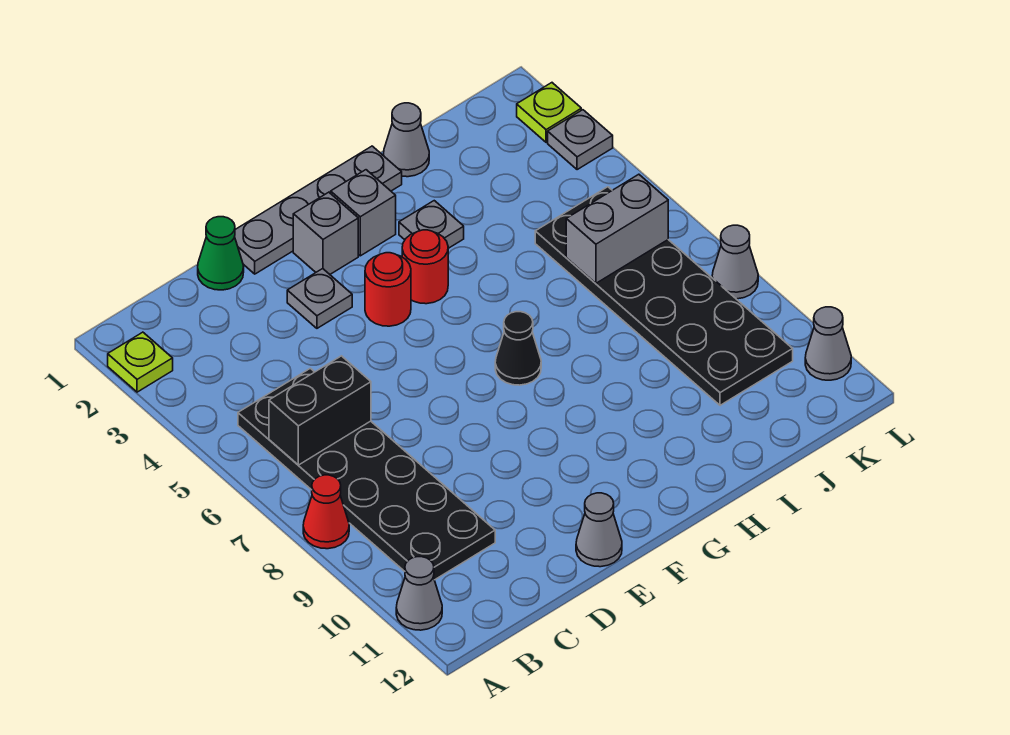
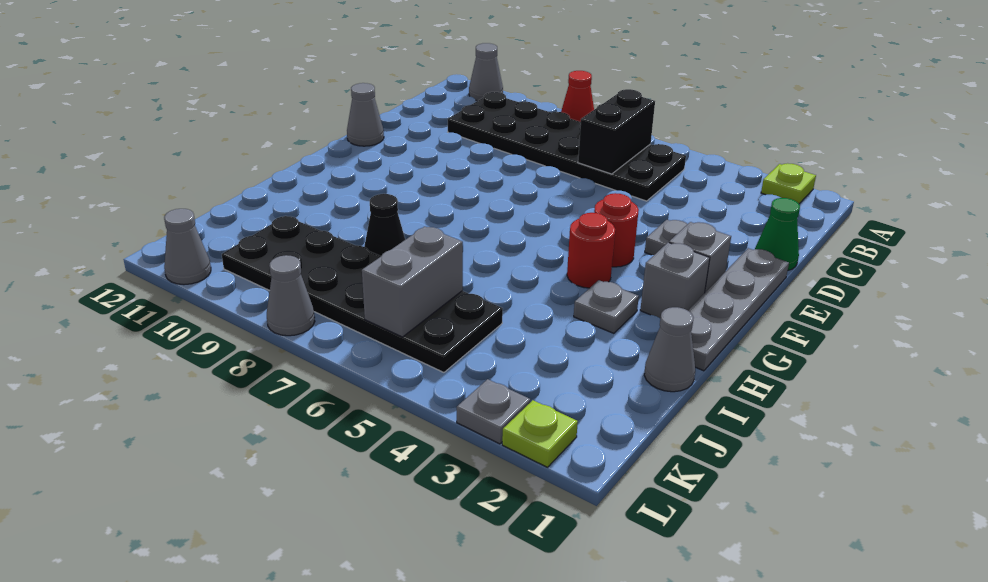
black 1x1 cone [495,312,541,385] -> black 1x1 cone moved to [364,194,405,256]

